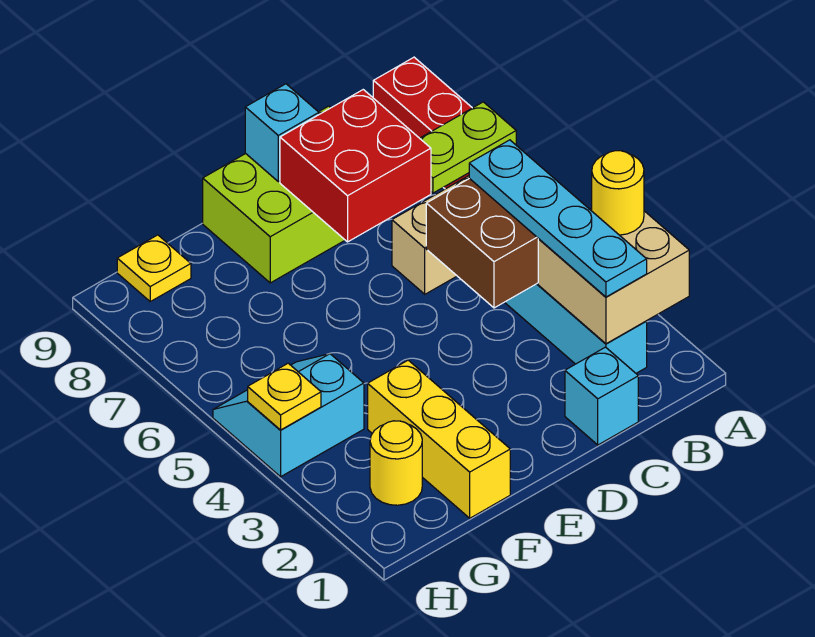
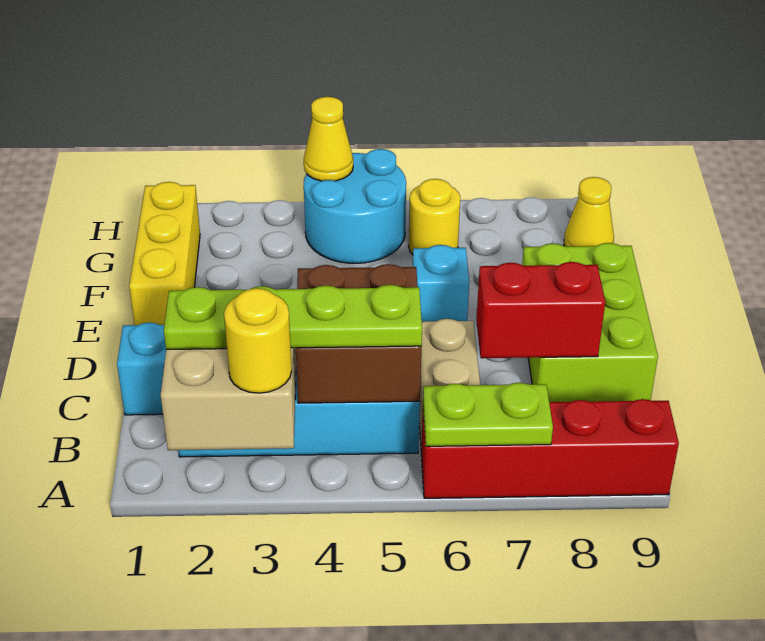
lime 1x2 plate [420,102,516,193] -> lime 1x2 plate turned to [423,383,553,446]
cyan 1x4 plate [469,140,647,297] -> lime 1x4 plate [164,285,422,350]
red 2x2 brick [280,90,431,242] -> red 1x2 brick [476,262,605,358]
cyan 1x1 brick [245,84,319,182] -> cyan 1x1 brick moved to [413,245,469,322]
yellow 1x3 brick [368,360,510,518] -> yellow 1x3 brick turned to [129,182,200,325]
yellow 1x1 round brick [370,421,422,505] -> yellow 1x1 round brick moved to [409,179,460,255]
cyan 2x2 slope [213,354,364,477] -> cyan 2x2 round brick [304,149,406,263]
yellow 1x1 plate [117,235,191,301] -> yellow 1x1 cone [564,177,614,246]
yellow 1x1 plate [248,363,321,430] -> yellow 1x1 cone [304,97,353,181]

